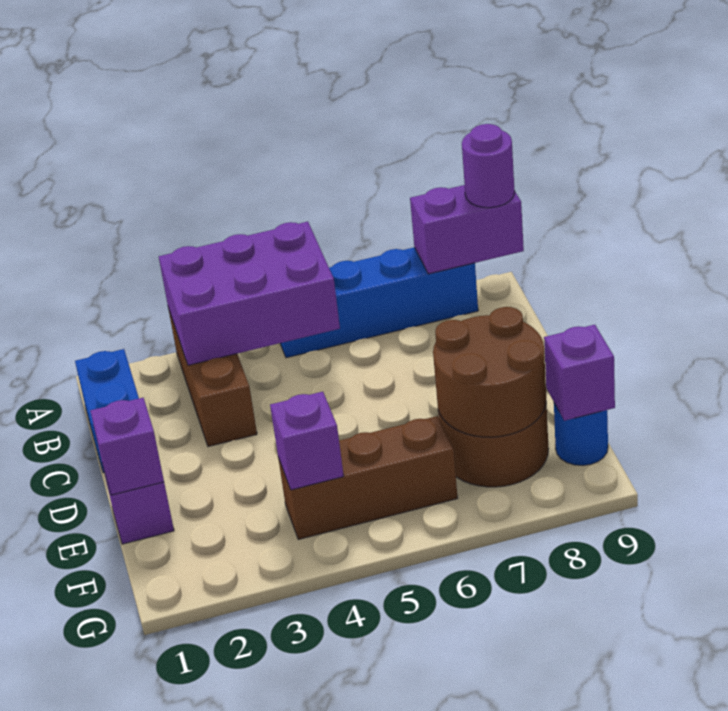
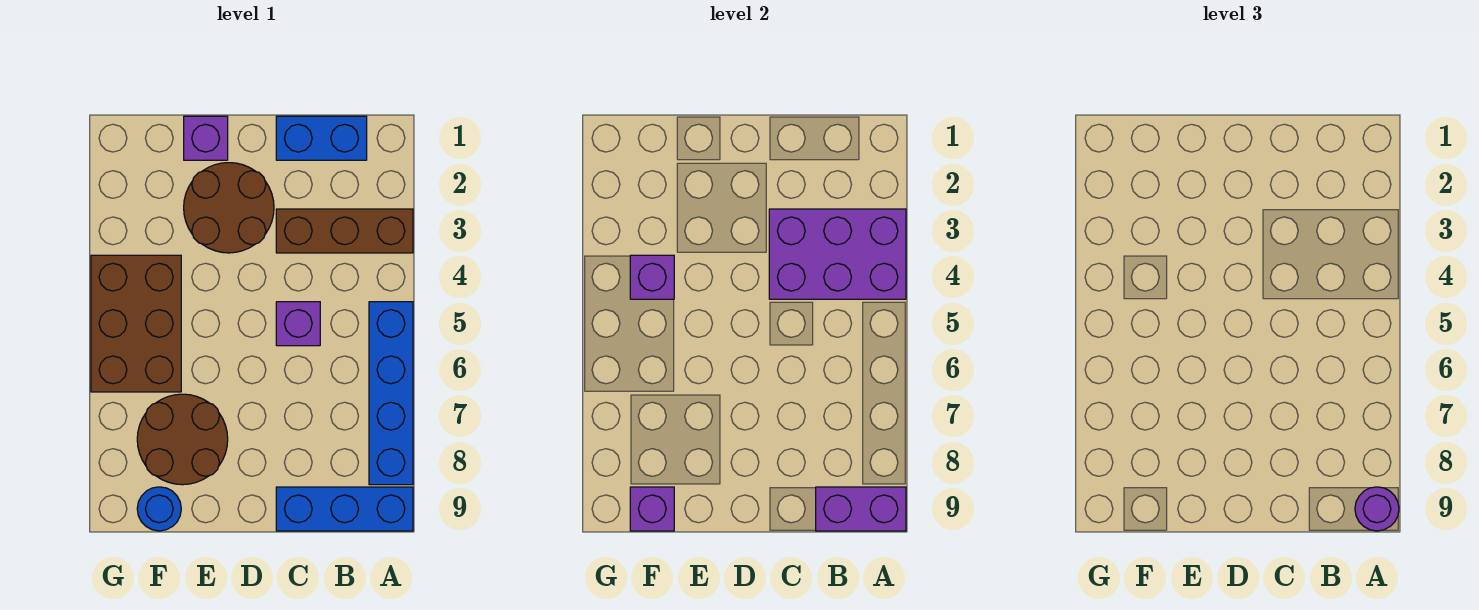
purple 2x3 brick [159,222,340,365] -> purple 2x3 brick turned to [769,209,906,299]
purple 1x2 brick [410,185,524,274] -> purple 1x2 brick turned to [816,487,906,531]
none -> blue 1x3 brick [276,487,413,531]
purple 1x1 brick [90,398,164,495] -> purple 1x1 brick moved to [276,302,320,346]
brown 2x2 round brick [433,307,546,437] -> brown 2x2 round brick moved to [184,163,274,253]
brown 1x3 brick [278,416,458,539] -> brown 2x3 brick [91,255,181,392]

